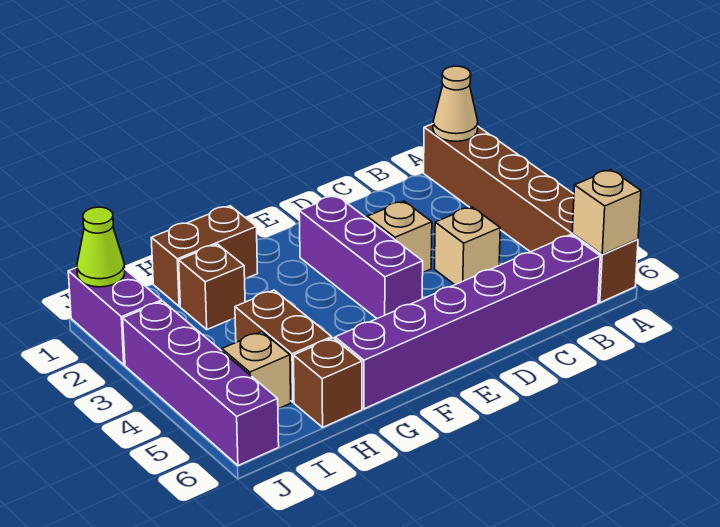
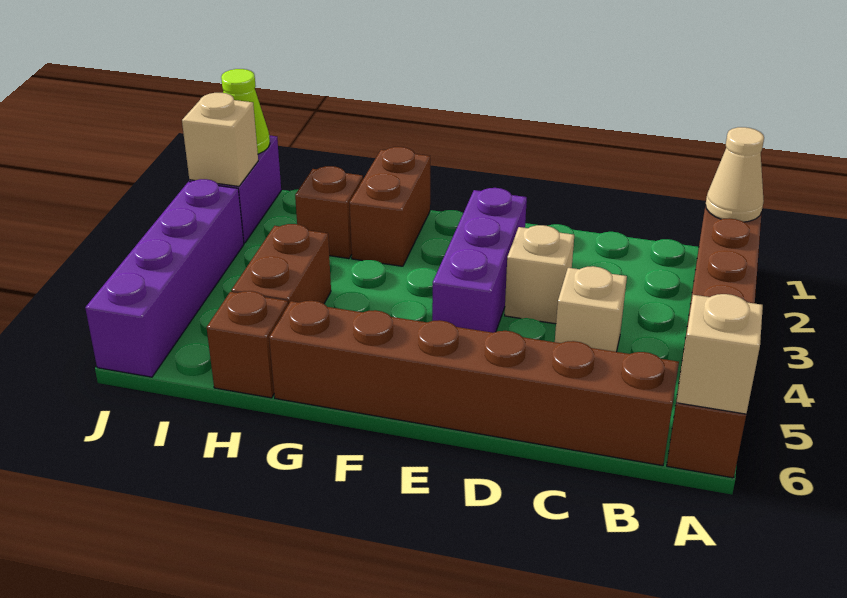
purple 1x6 brick [335,235,600,409] -> brown 1x6 brick [269,301,679,466]
brown 1x2 brick [151,206,258,306] -> brown 1x2 brick turned to [350,147,430,266]
tan 1x1 brick [222,332,291,409] -> tan 1x1 brick moved to [182,93,258,186]

